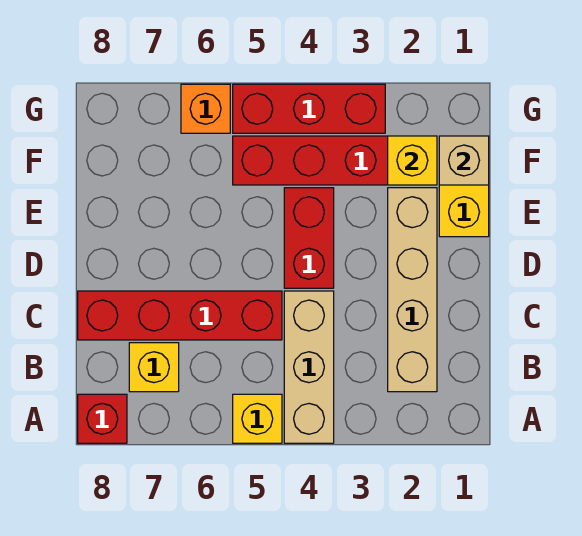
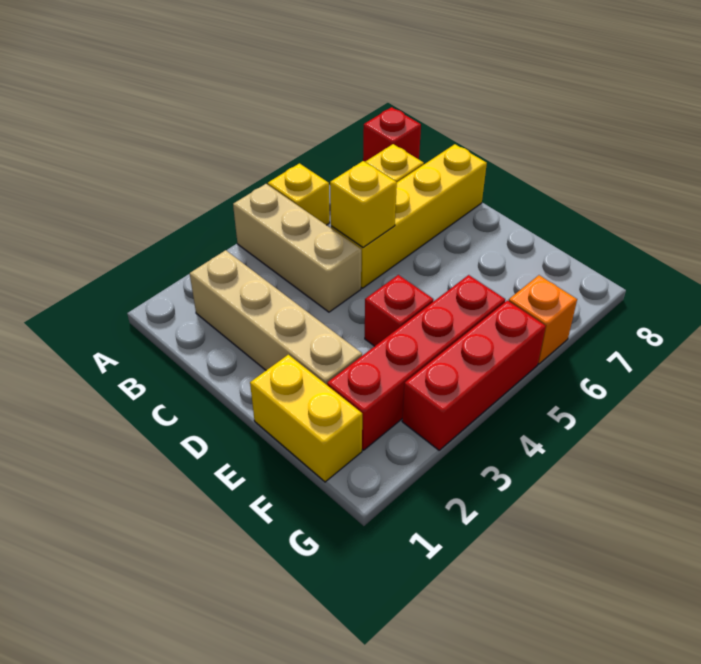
red 1x4 brick [78,291,282,340] -> yellow 1x4 brick [331,144,487,288]
red 1x2 brick [284,188,334,288] -> red 1x1 brick [365,275,434,346]
tan 1x1 brick [439,136,489,185] -> none
yellow 1x1 brick [388,136,437,185] -> yellow 1x1 brick moved to [330,161,397,247]

